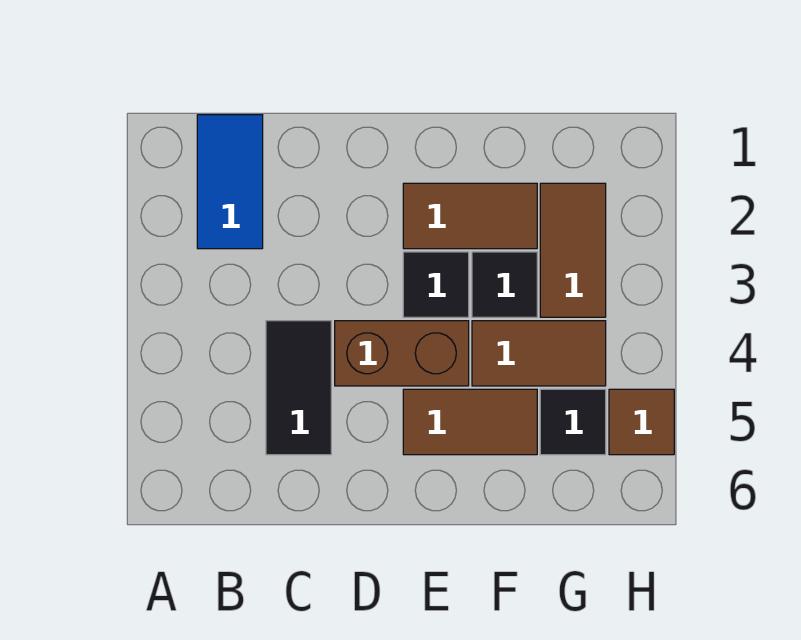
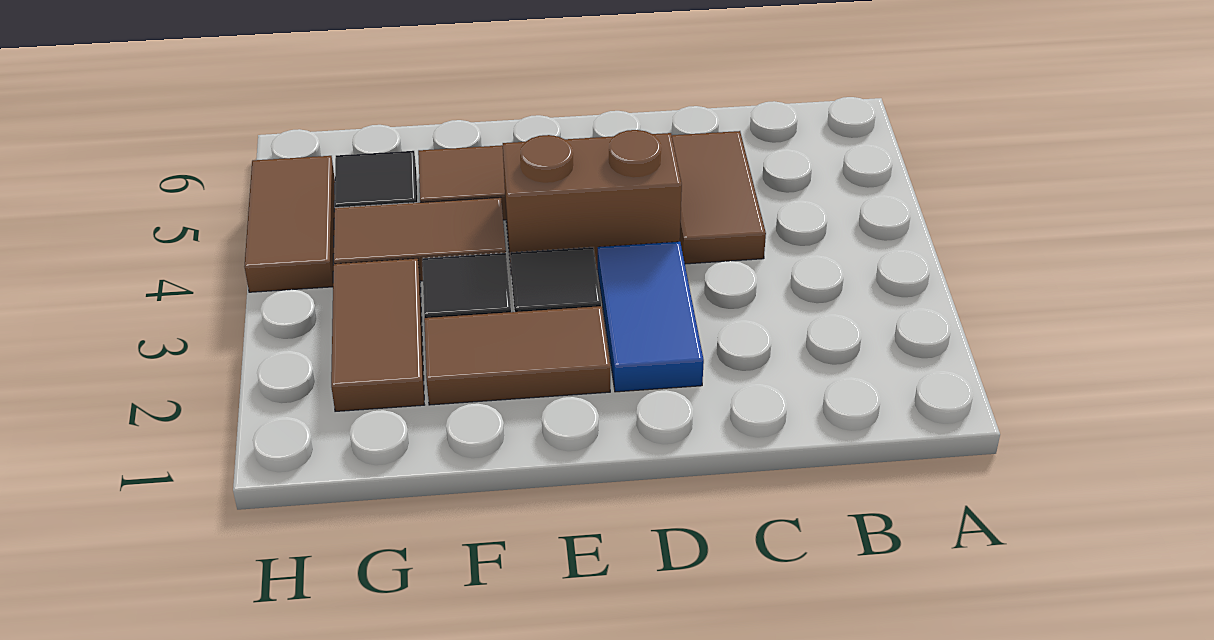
blue 1x2 tile [197,115,263,249] -> blue 1x2 tile moved to [598,242,704,392]
black 1x2 tile [266,321,331,455] -> brown 1x2 tile [672,131,766,264]
brown 1x1 tile [609,389,674,455] -> brown 1x2 tile [244,156,335,292]

